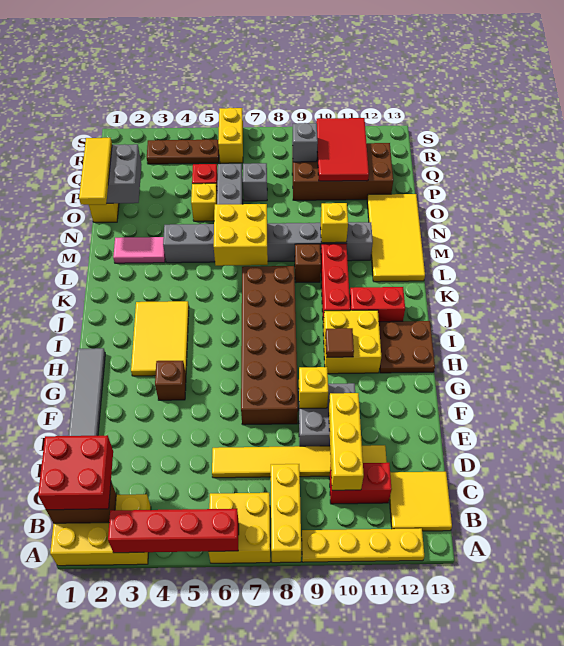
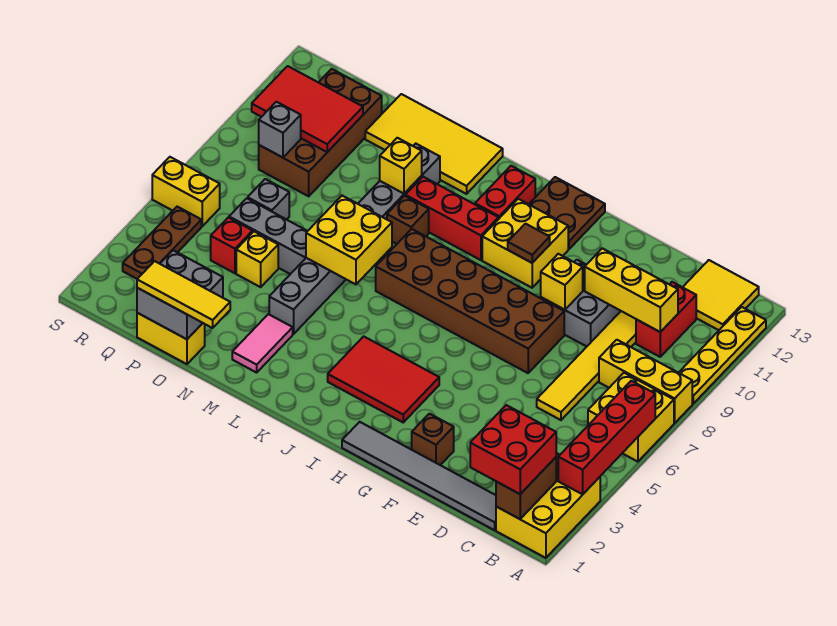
brown 1x1 brick [155,361,186,400] -> brown 1x1 brick moved to [412,414,454,465]
yellow 2x3 tile [131,301,189,376] -> red 2x3 tile [328,336,439,422]

